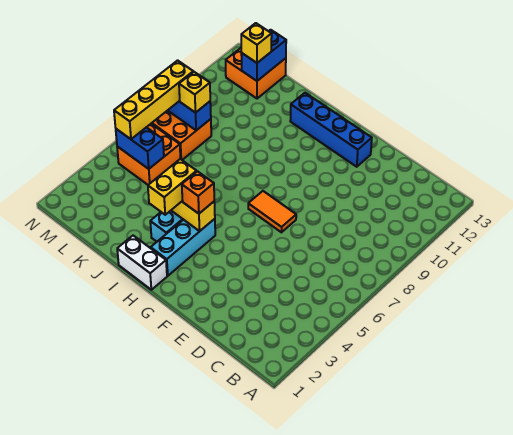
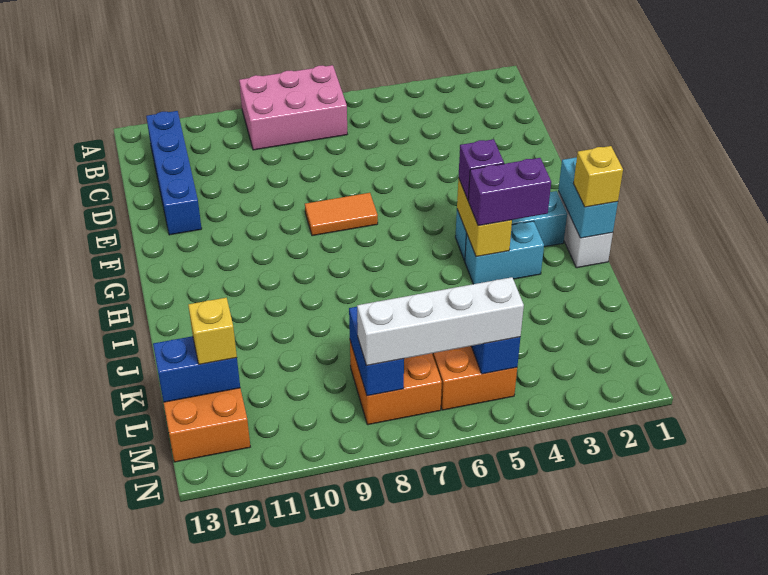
none -> pink 2x3 brick [239,65,347,150]
orange 1x2 tile [248,191,296,232] -> orange 1x2 tile turned to [305,193,378,236]
blue 1x4 brick [290,93,372,167] -> blue 1x4 brick moved to [146,111,202,235]
none -> cyan 1x2 brick [558,157,618,238]
orange 1x1 brick [182,171,214,214] -> purple 1x1 brick [459,139,504,200]
yellow 1x2 brick [148,159,197,215] -> purple 1x2 brick [468,158,551,226]
yellow 1x1 brick [179,72,210,113] -> yellow 1x1 brick moved to [573,146,623,207]
yellow 1x4 brick [114,60,193,139] -> white 1x4 brick [357,277,524,366]

